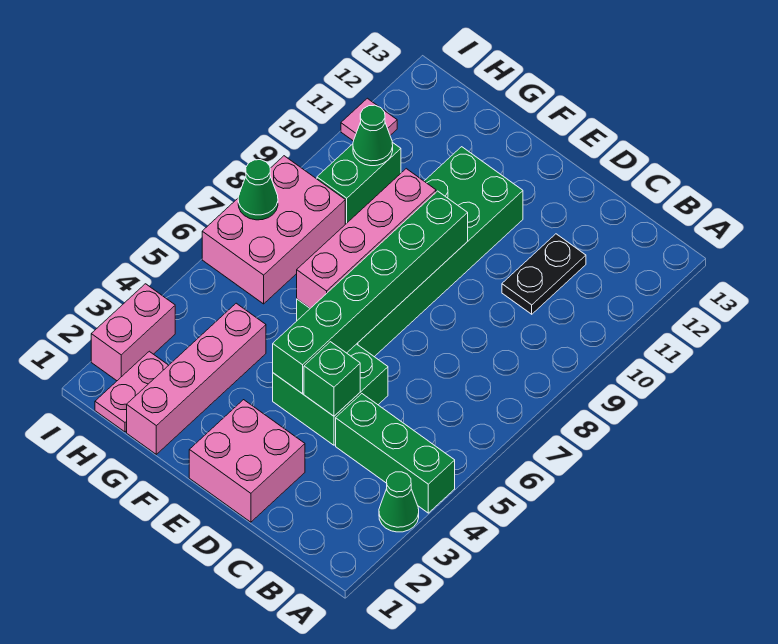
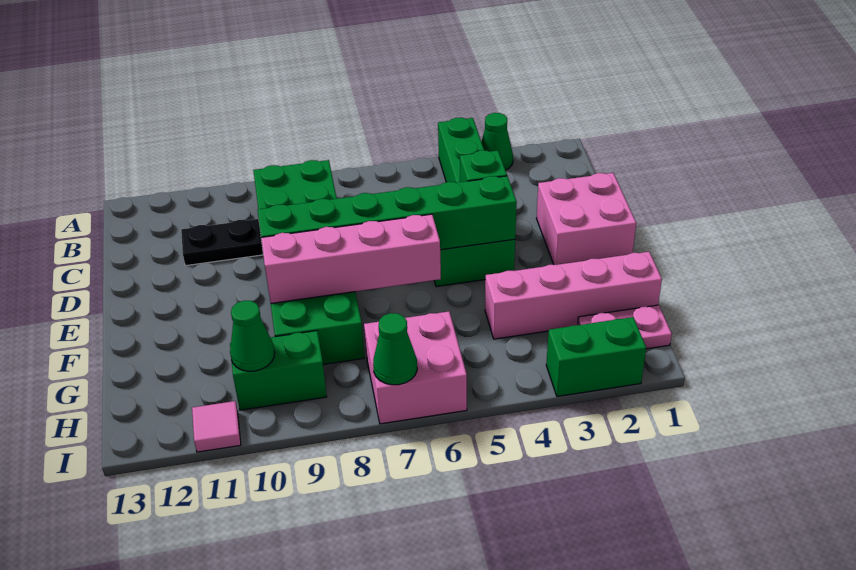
green 2x6 brick [297,147,523,357] -> green 2x6 brick turned to [253,160,364,364]
pink 2x3 brick [202,156,345,304] -> pink 2x2 brick [364,311,467,424]
pink 1x2 brick [91,284,175,381] -> green 1x2 brick [546,317,646,397]

